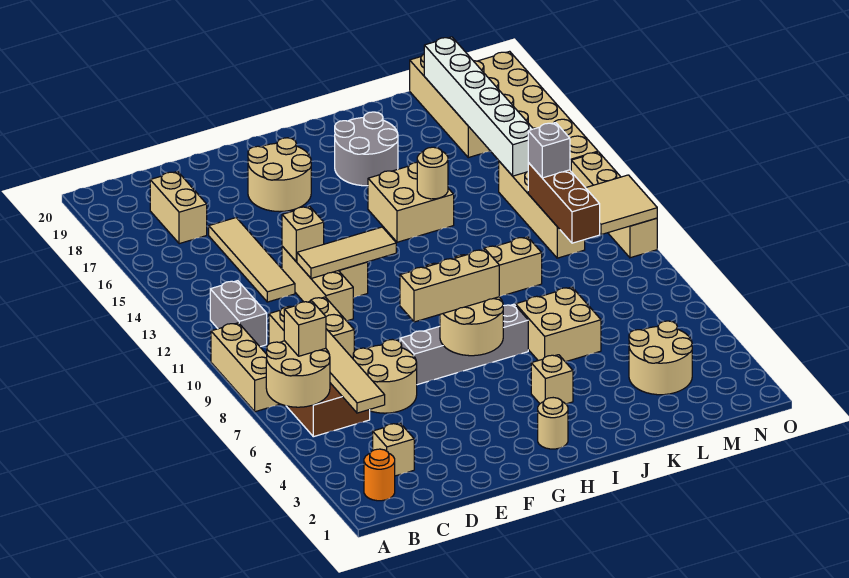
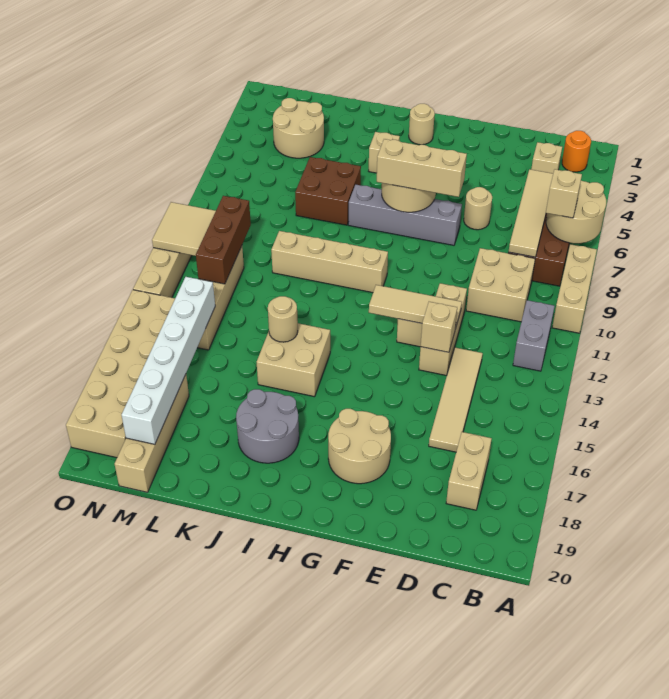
tan 2x2 round brick [353,339,417,413] -> tan 1x1 round brick [464,187,492,230]
tan 2x2 brick [516,287,601,362] -> brown 2x2 brick [295,157,361,225]
grey 1x1 brick [528,123,570,178] -> none

